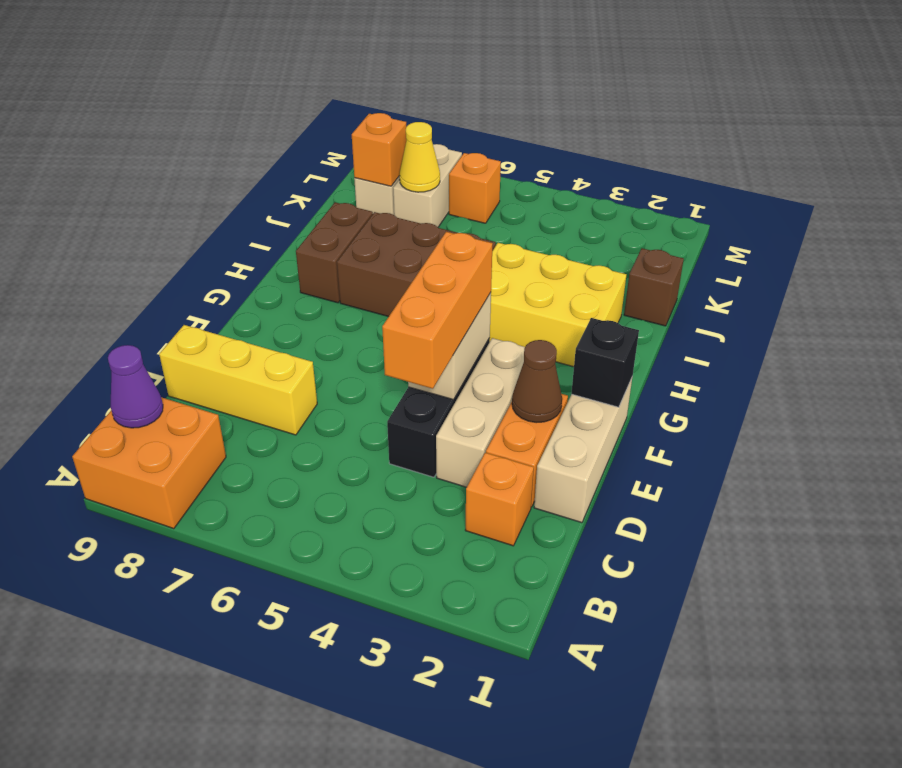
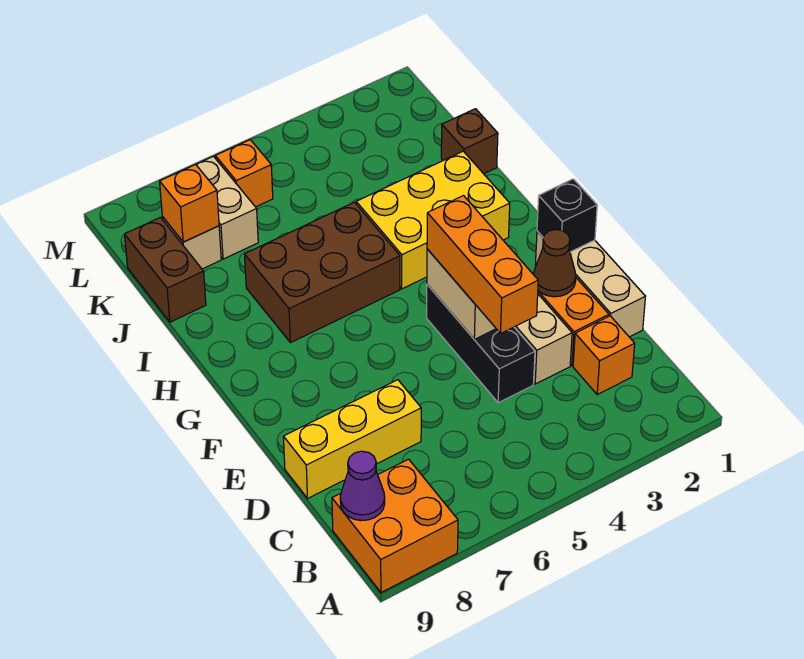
brown 1x2 brick [296,202,373,303] -> brown 1x2 brick moved to [124,217,206,322]
yellow 1x1 cone [400,122,440,192] -> none

